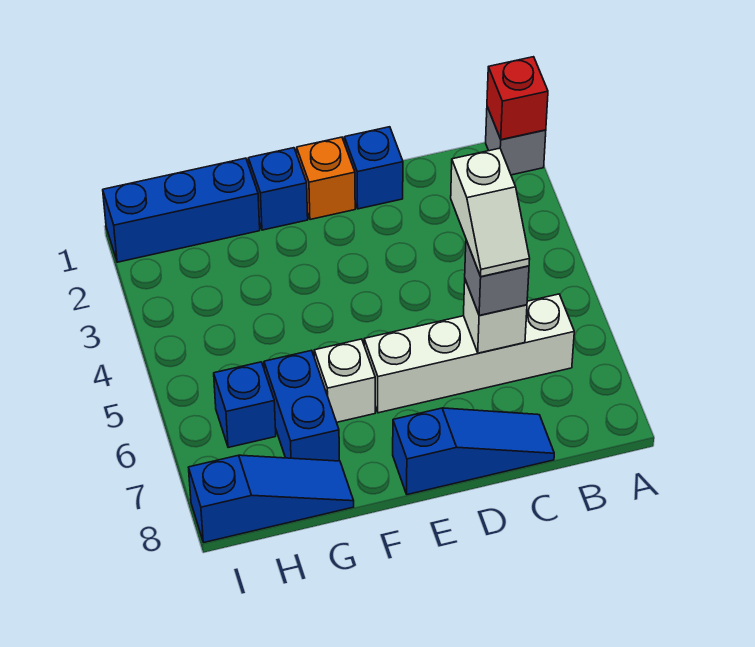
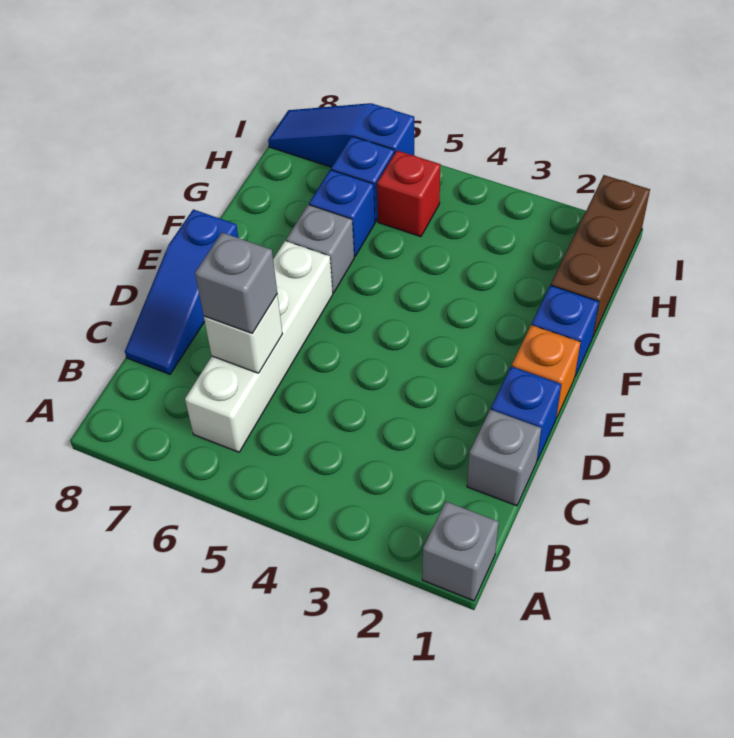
red 1x1 brick [487,57,548,140] -> red 1x1 brick moved to [377,151,441,237]
none -> grey 1x1 brick [467,409,541,506]
white 1x2 slope [451,148,530,277] -> none
white 1x1 brick [314,339,375,422] -> grey 1x1 brick [286,205,354,293]
blue 1x3 brick [103,158,260,262] -> brown 1x3 brick [551,175,650,336]
blue 1x2 brick [264,350,340,461] -> blue 1x1 brick [309,170,375,257]
blue 1x3 slope [188,455,354,542] -> blue 1x3 slope turned to [268,103,414,167]

